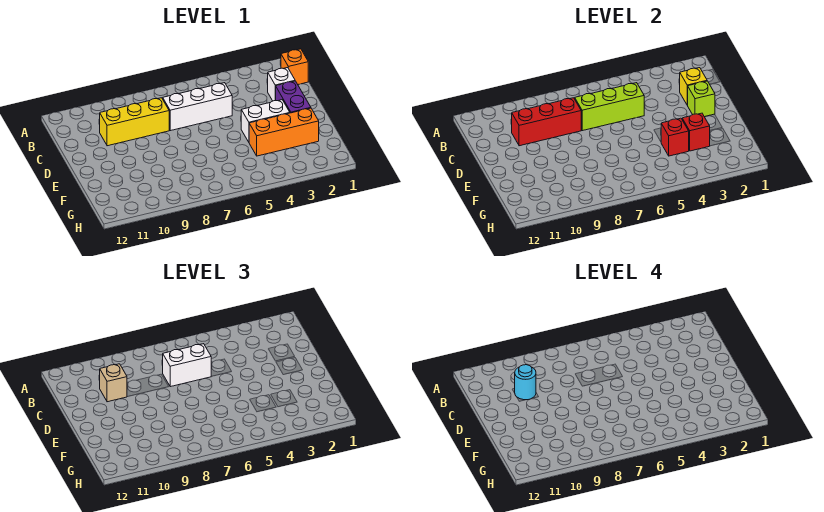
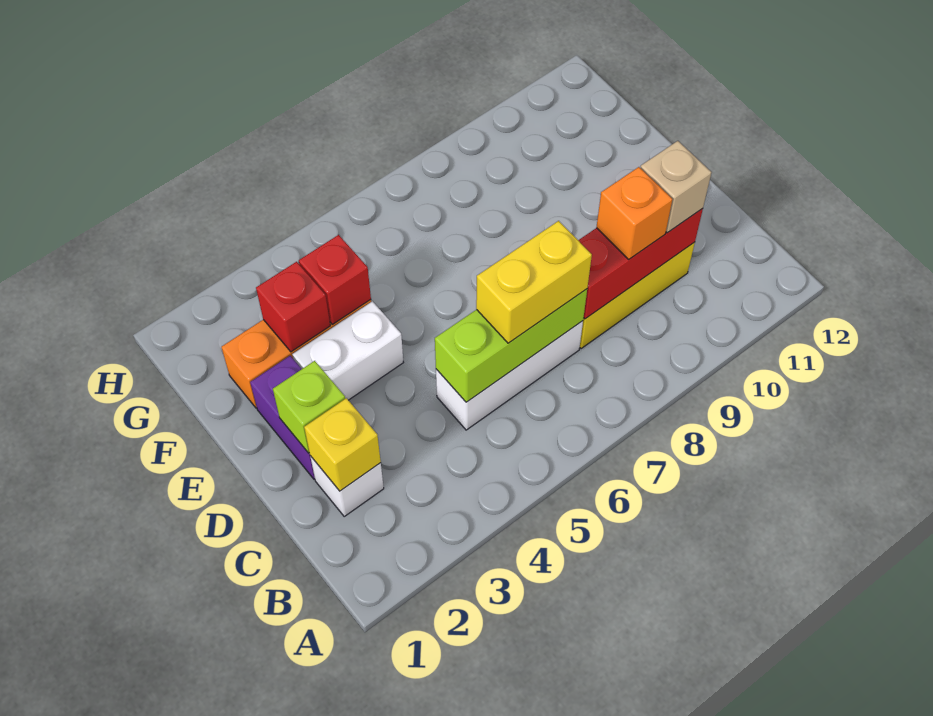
orange 1x1 brick [281,49,308,84] -> orange 1x1 brick moved to [596,167,672,259]
white 1x2 brick [163,344,211,387] -> yellow 1x2 brick [476,221,592,343]
cyan 1x1 round brick [515,365,536,400] -> none

